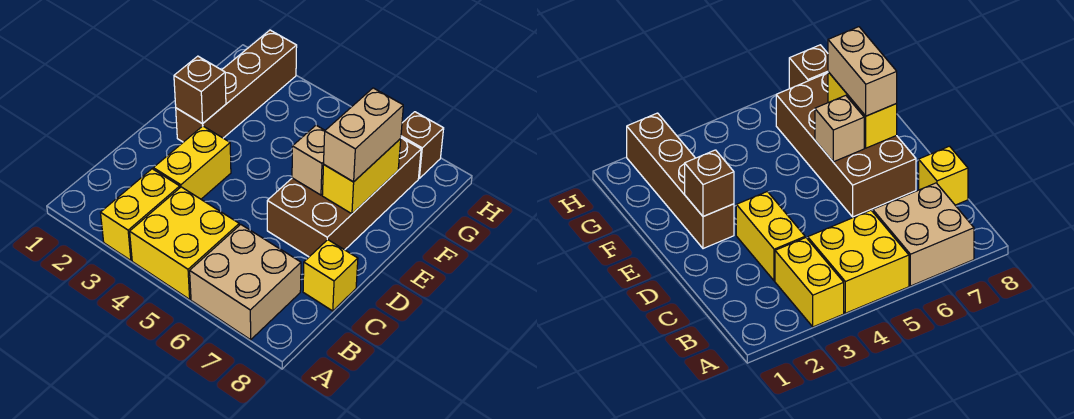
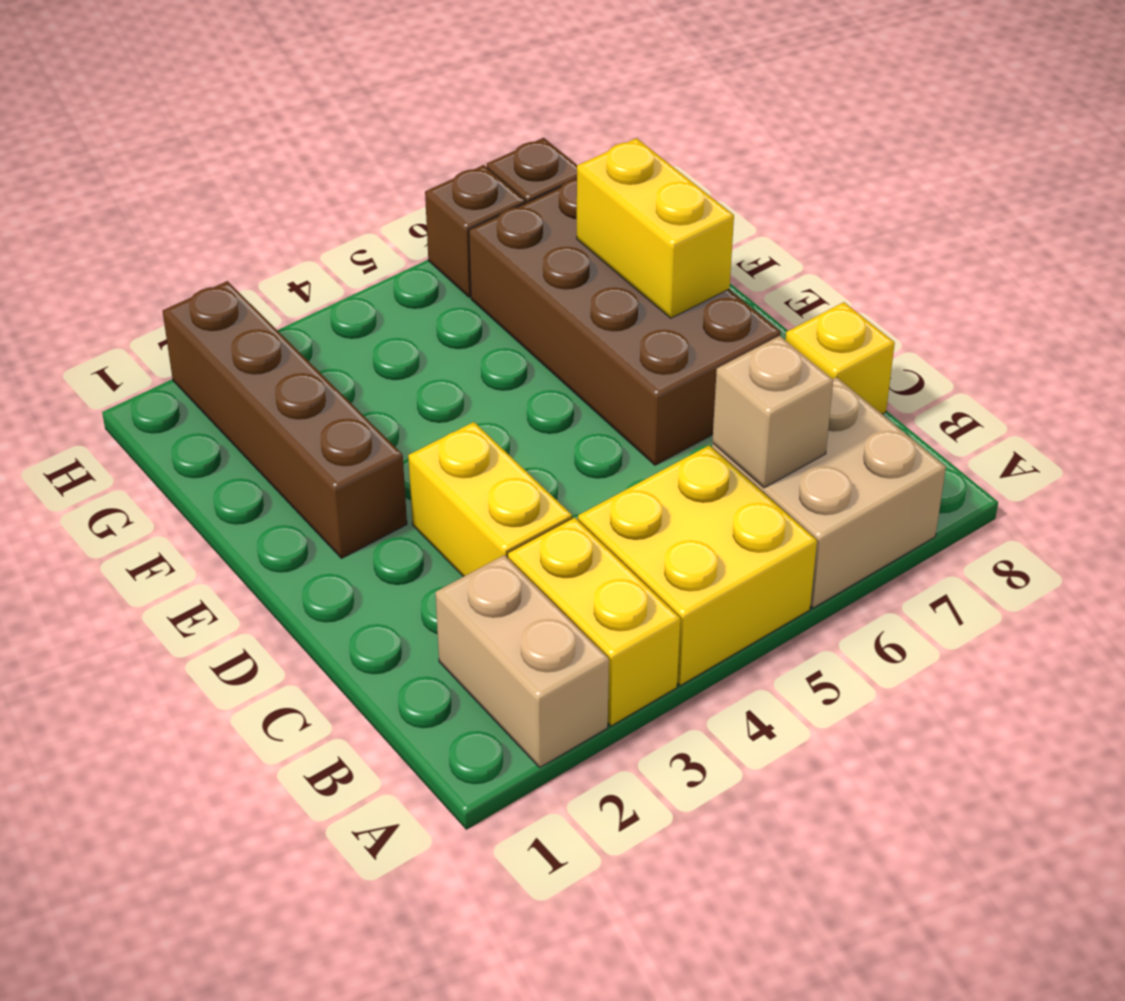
brown 1x1 brick [174,56,226,124] -> brown 1x1 brick moved to [425,165,526,297]
tan 1x1 brick [292,125,325,195] -> tan 1x1 brick moved to [712,336,833,488]
tan 1x2 brick [324,88,403,182] -> tan 1x2 brick moved to [435,555,609,767]

